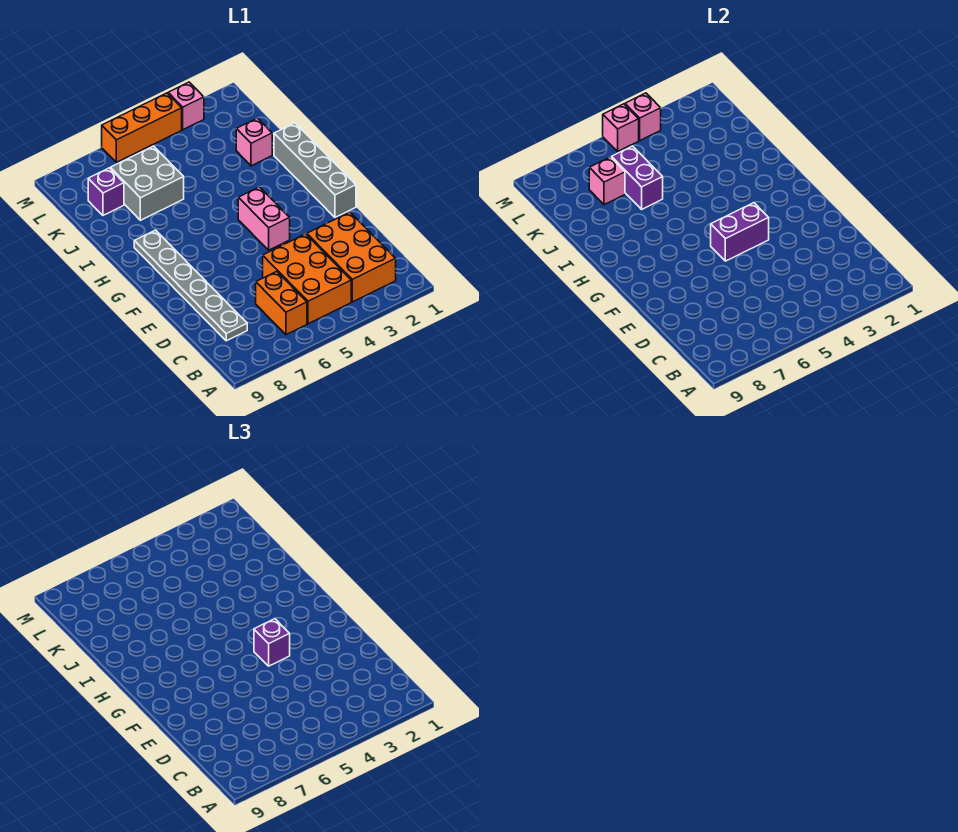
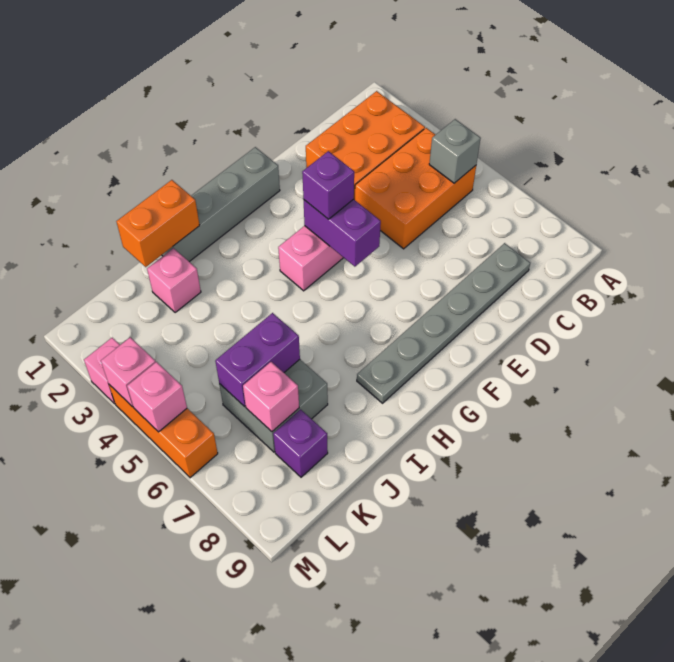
none -> grey 1x1 brick [429,119,481,183]
orange 1x2 brick [256,272,307,335] -> orange 1x2 brick moved to [116,180,200,267]

